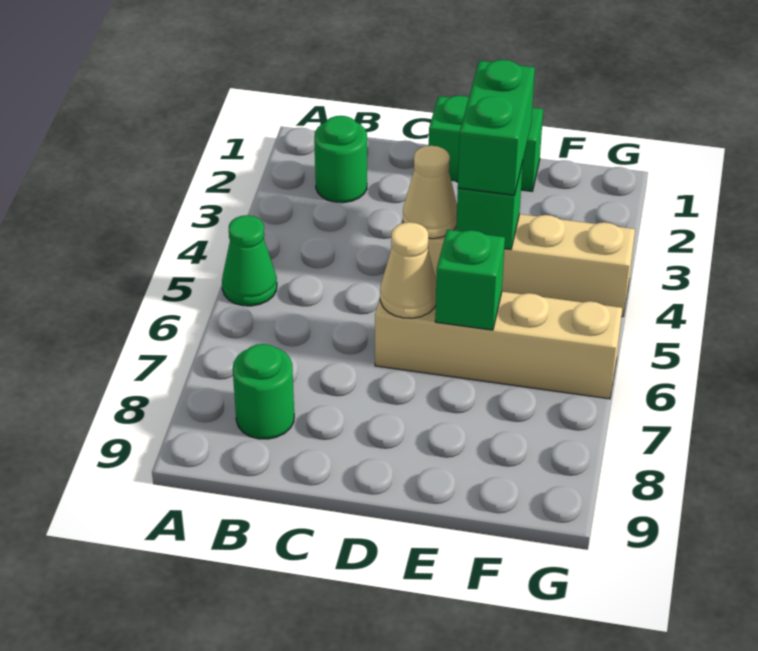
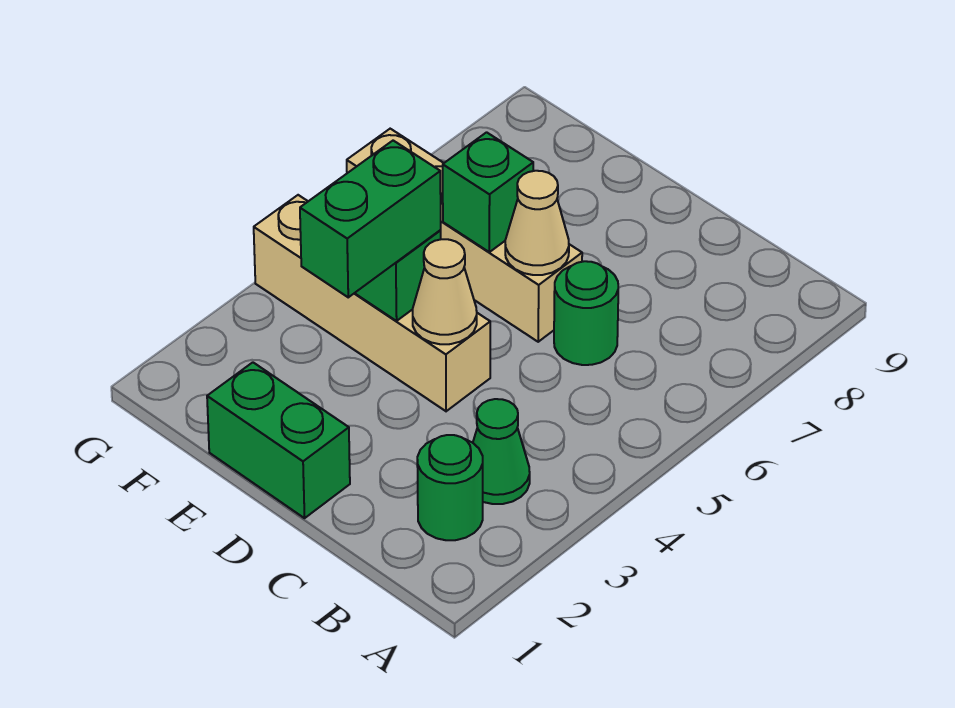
green 1x1 cone [222,215,277,306] -> green 1x1 cone moved to [473,399,530,504]
green 1x1 round brick [233,344,294,439] -> green 1x1 round brick moved to [554,261,618,365]

